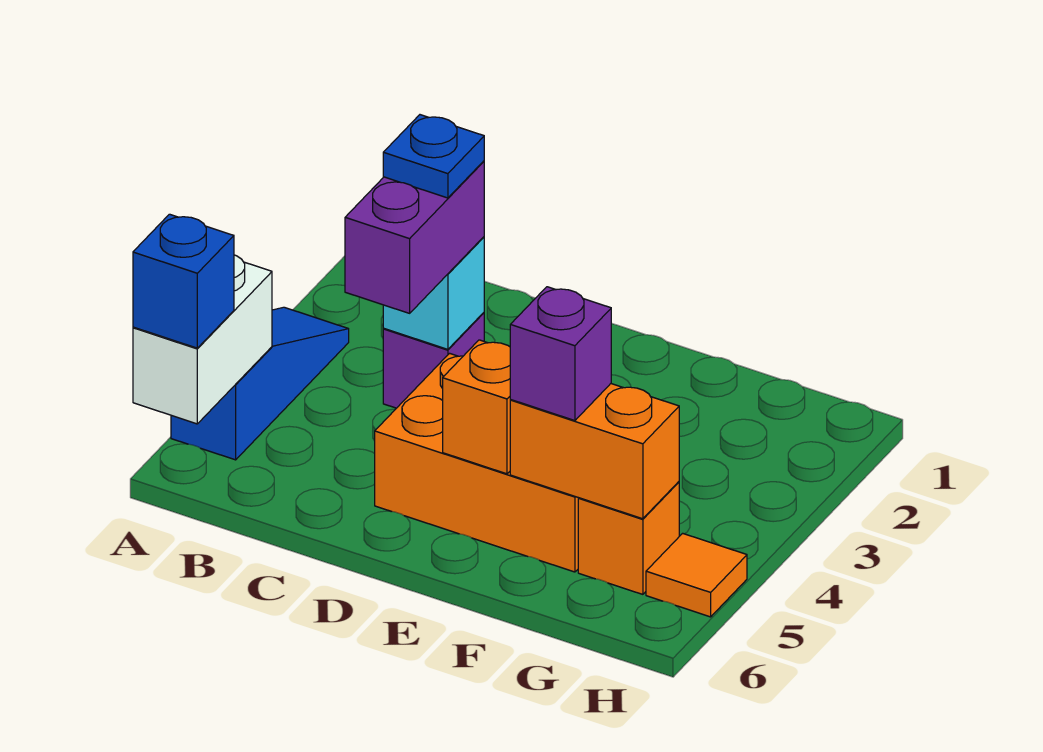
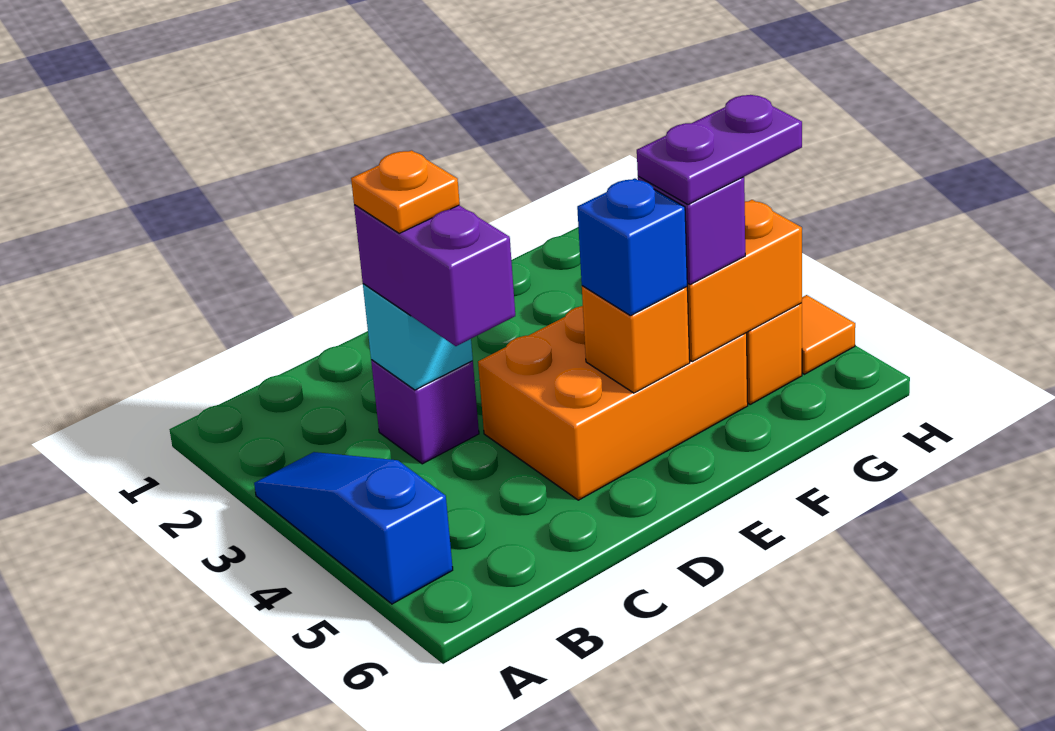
white 1x2 brick [133,255,272,424] -> none
blue 1x1 brick [133,214,234,348] -> blue 1x1 brick moved to [577,178,687,316]
blue 1x1 plate [383,115,484,198] -> orange 1x1 plate [351,150,460,233]
none -> purple 1x2 plate [637,95,802,205]

